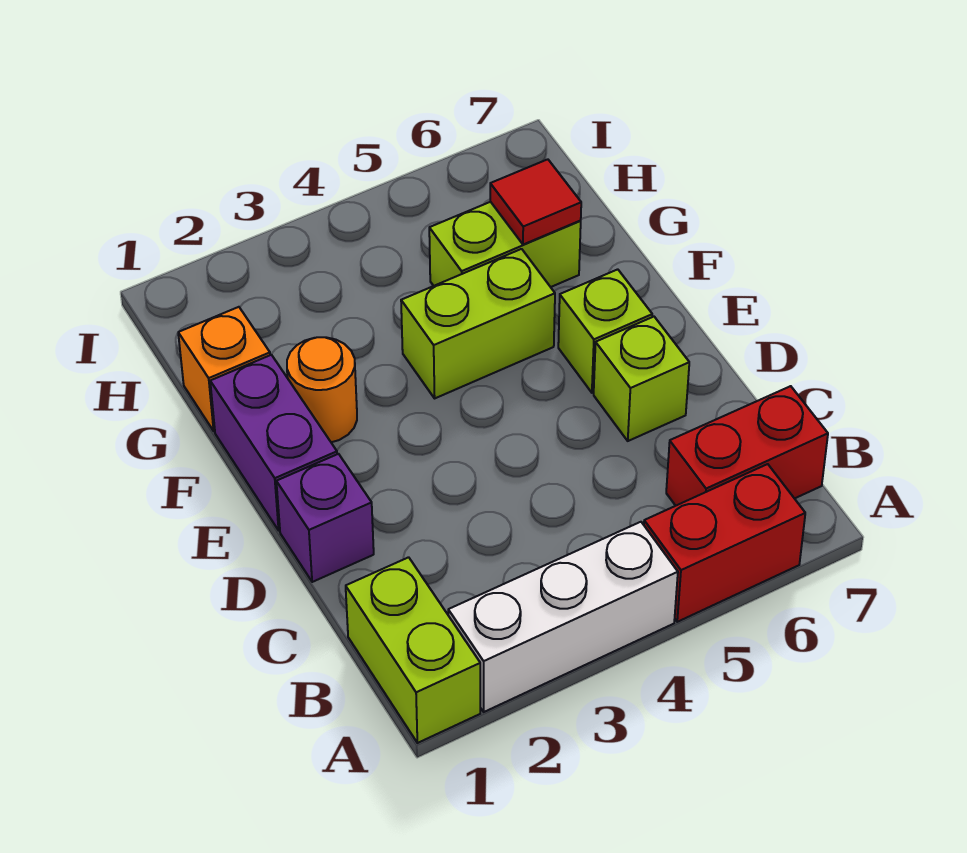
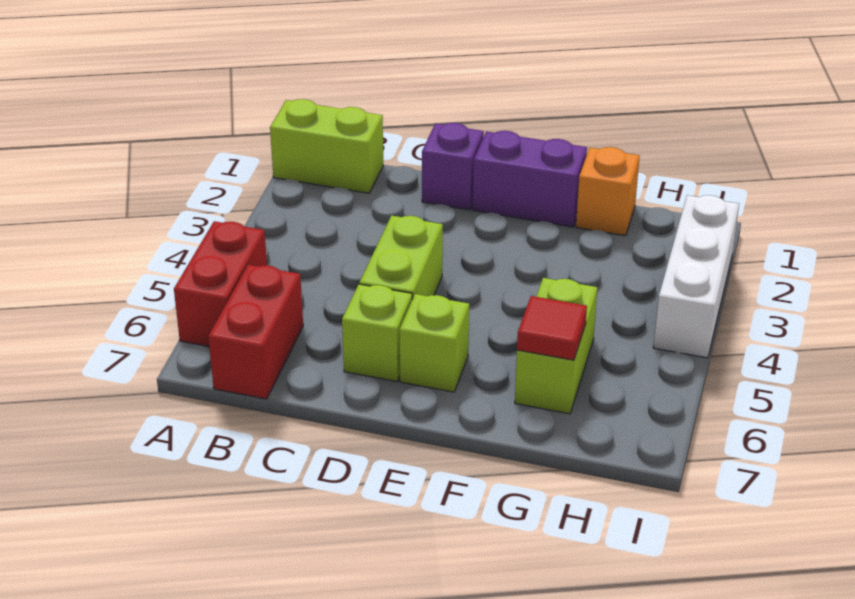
white 1x3 brick [448,522,678,712] -> white 1x3 brick moved to [653,195,739,358]
orange 1x1 round brick [287,337,357,442] -> none
lime 1x2 brick [401,249,555,398] -> lime 1x2 brick moved to [359,216,443,299]

